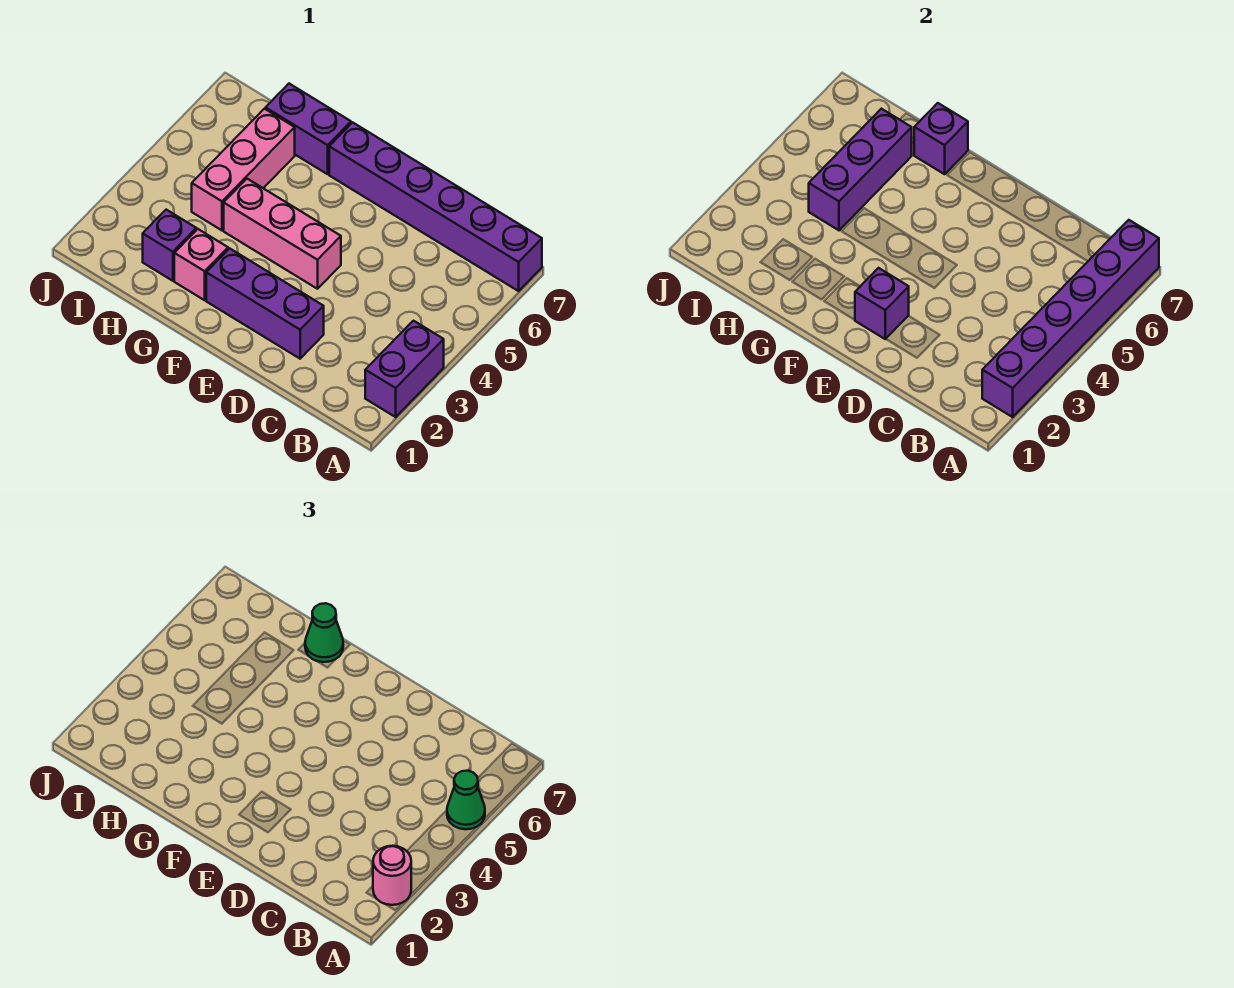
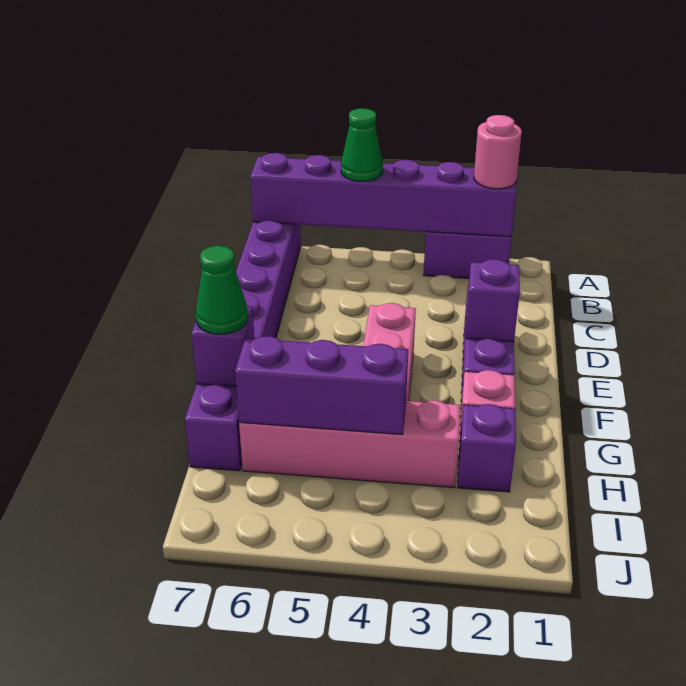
pink 1x3 brick [192,109,295,230] -> pink 1x4 brick [239,400,460,488]

